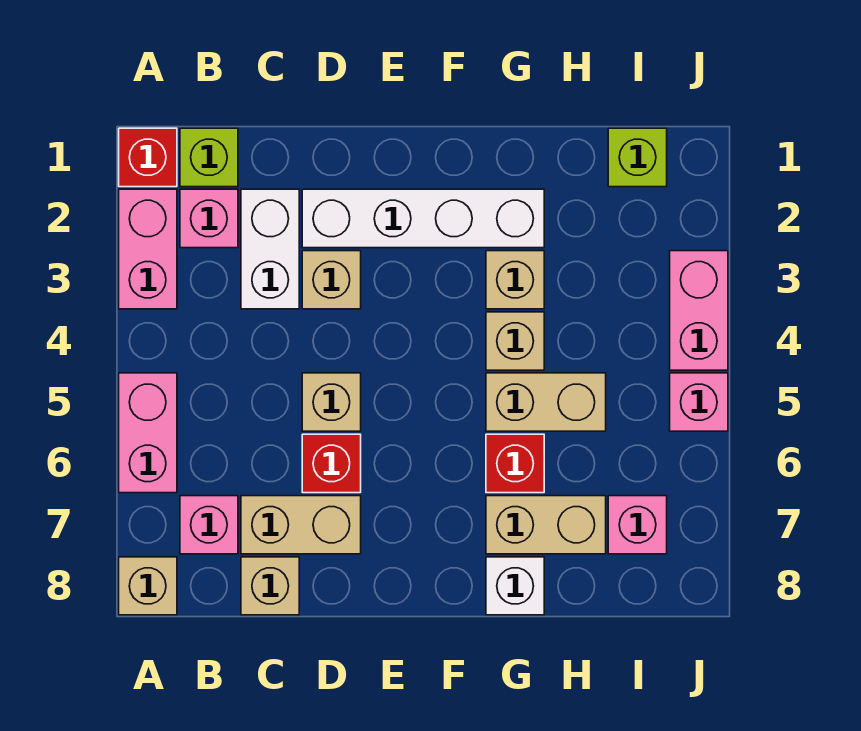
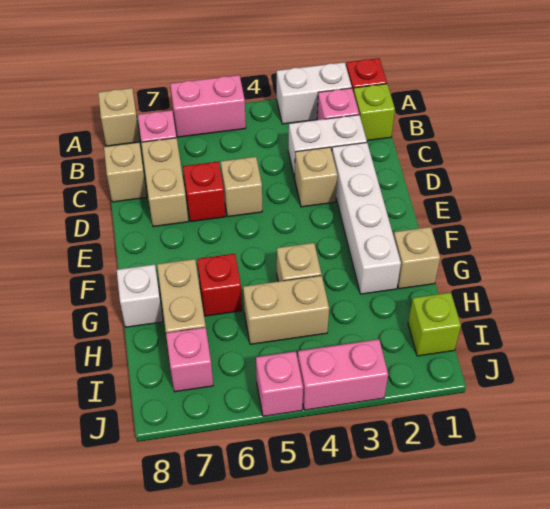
pink 1x2 brick [119,189,177,309] -> white 1x2 brick [277,62,352,124]
tan 1x1 brick [486,251,544,309] -> tan 1x1 brick moved to [394,227,440,289]
tan 1x2 brick [486,373,606,431] -> tan 1x2 brick turned to [243,276,329,344]

